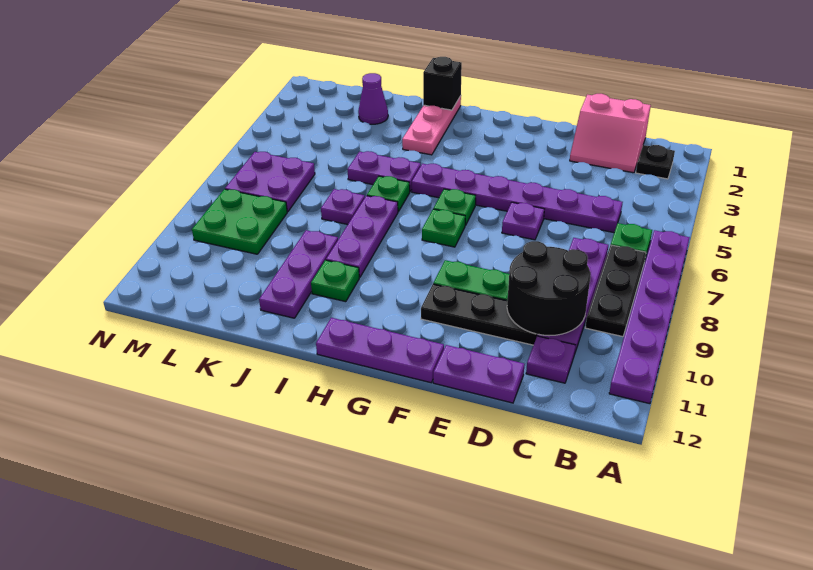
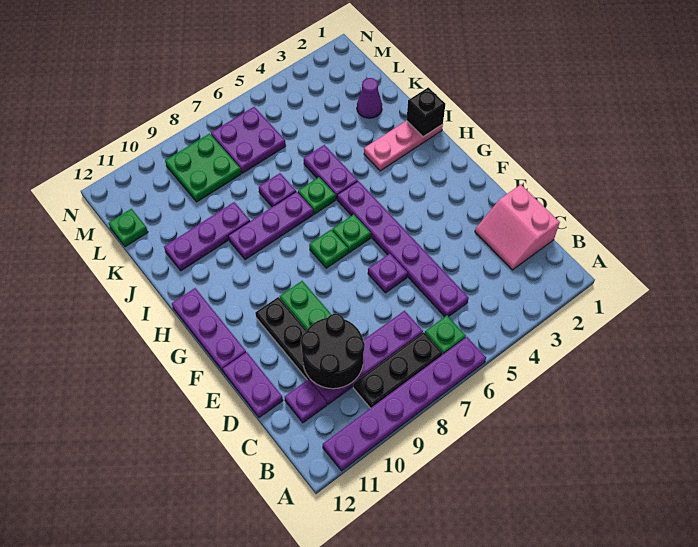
black 1x1 plate [636,145,675,179] -> none
green 1x1 plate [311,260,359,302] -> green 1x1 plate moved to [109,209,148,247]

